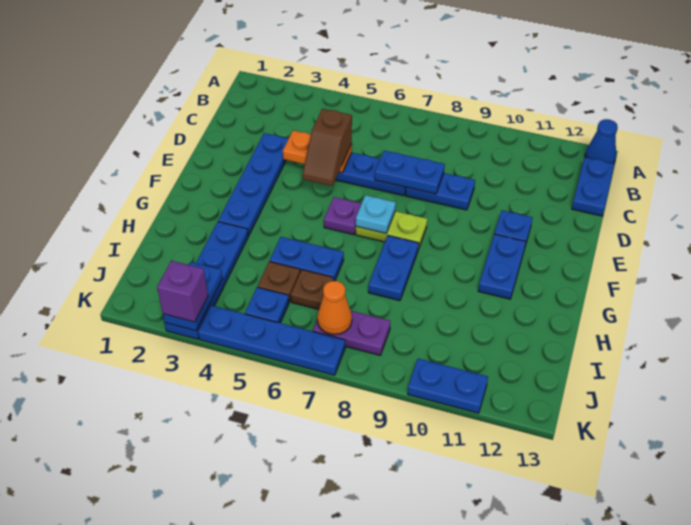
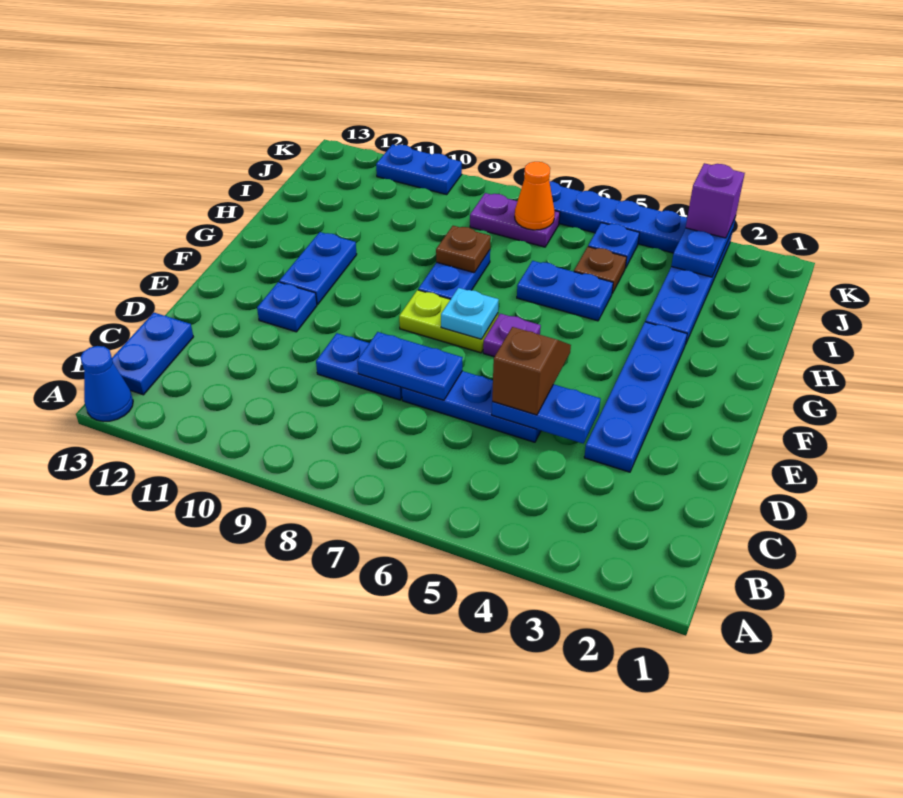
orange 1x2 plate [283,131,352,173] -> blue 1x2 plate [492,384,601,444]
brown 1x1 plate [291,270,333,309] -> brown 1x1 plate moved to [436,226,491,273]

